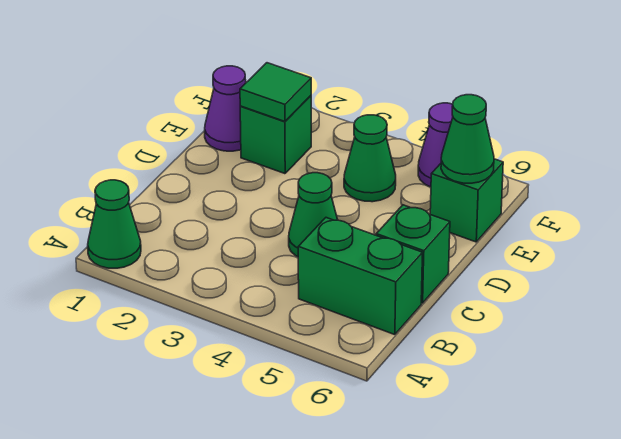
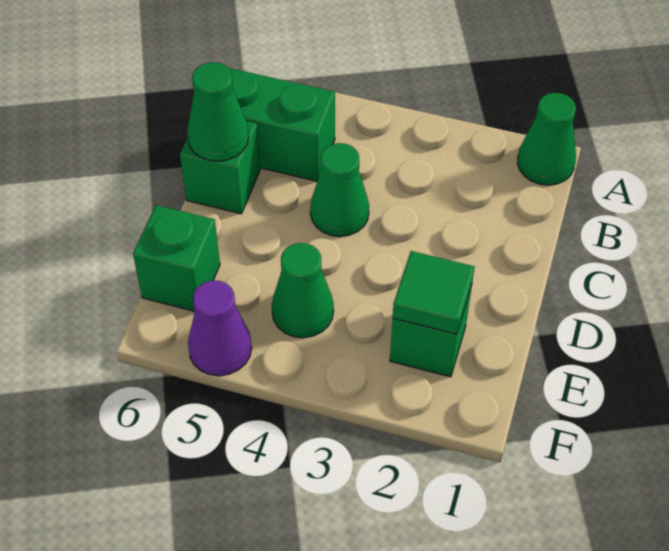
purple 1x1 cone [205,66,246,151] -> none
green 1x1 cone [441,95,494,183] -> green 1x1 cone moved to [187,62,249,161]

